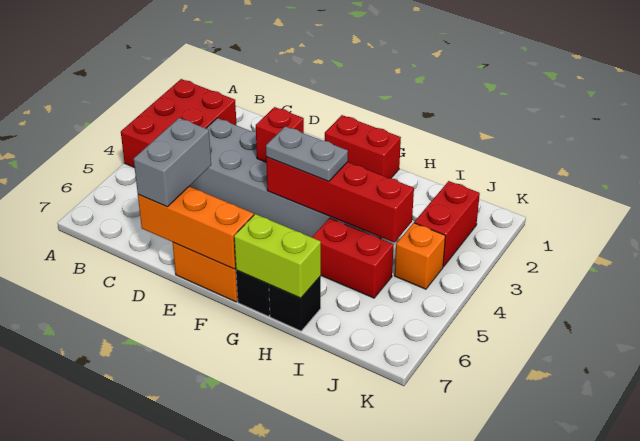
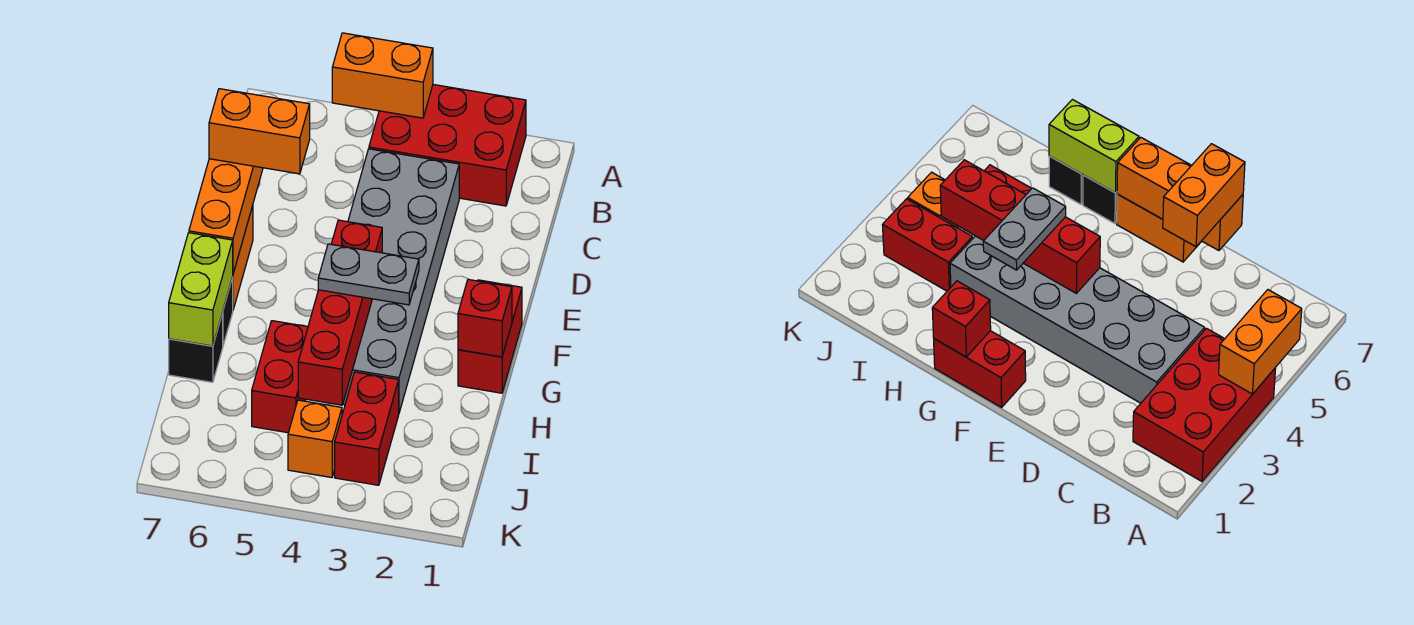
none -> orange 1x2 brick [332,33,433,118]
grey 1x2 brick [134,118,211,207] -> orange 1x2 brick [209,89,310,174]
red 1x1 brick [256,107,304,162] -> red 1x1 brick moved to [458,280,512,357]
grey 1x2 plate [266,126,348,182] -> grey 1x2 plate turned to [318,244,419,305]
red 1x2 brick [414,181,480,267] -> red 1x2 brick turned to [335,372,399,485]

